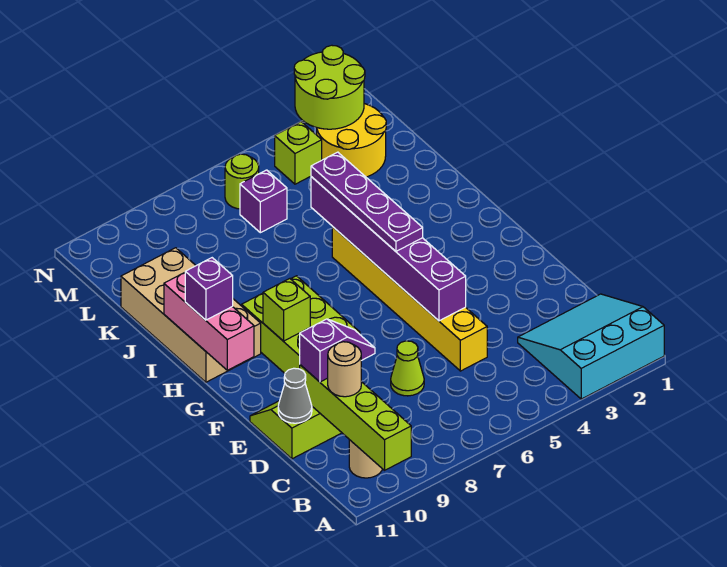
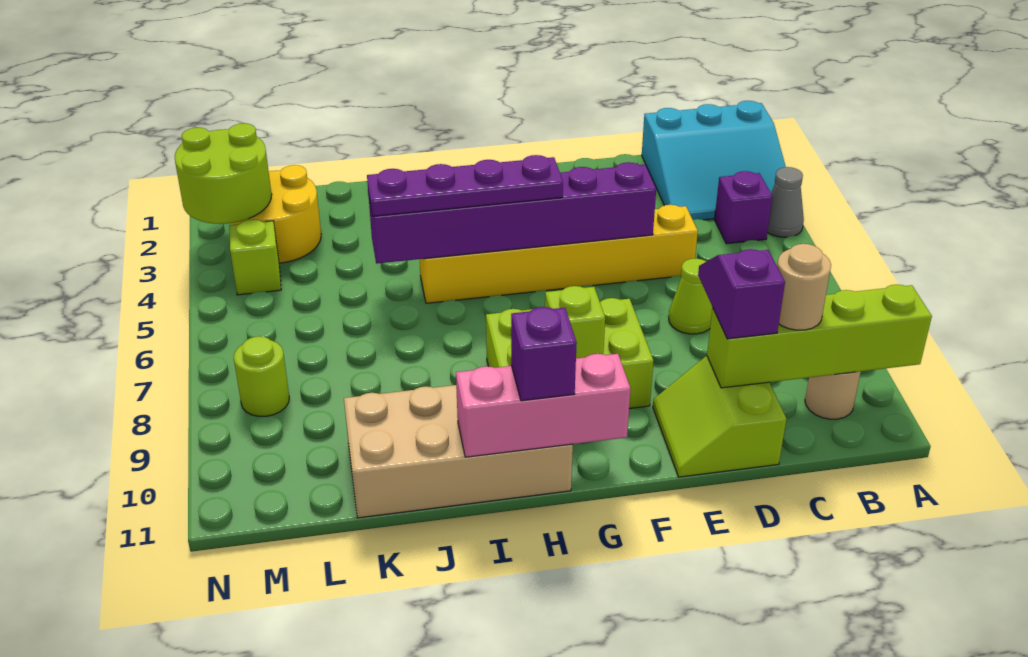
cyan 3x3 slope [518,294,664,399] -> cyan 3x3 slope turned to [642,101,786,220]
grey 1x1 cone [278,368,312,423] -> grey 1x1 cone moved to [767,167,804,237]
purple 1x1 brick [240,170,287,233] -> purple 1x1 brick moved to [715,171,772,244]
lime 1x1 round brick [225,154,259,209] -> lime 1x1 round brick moved to [234,336,289,416]

